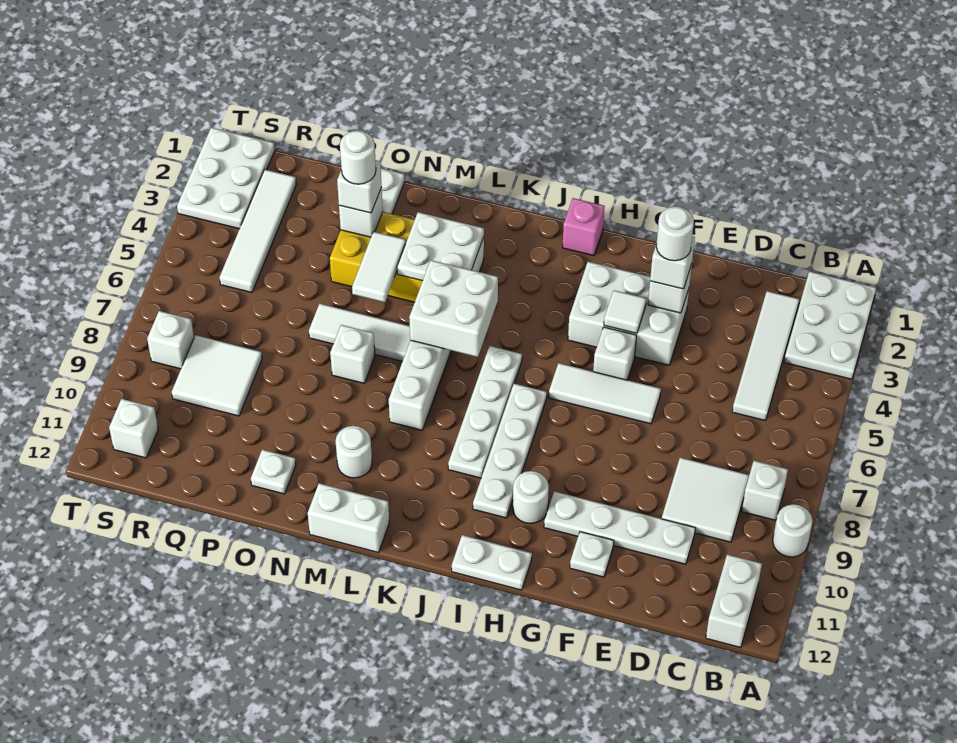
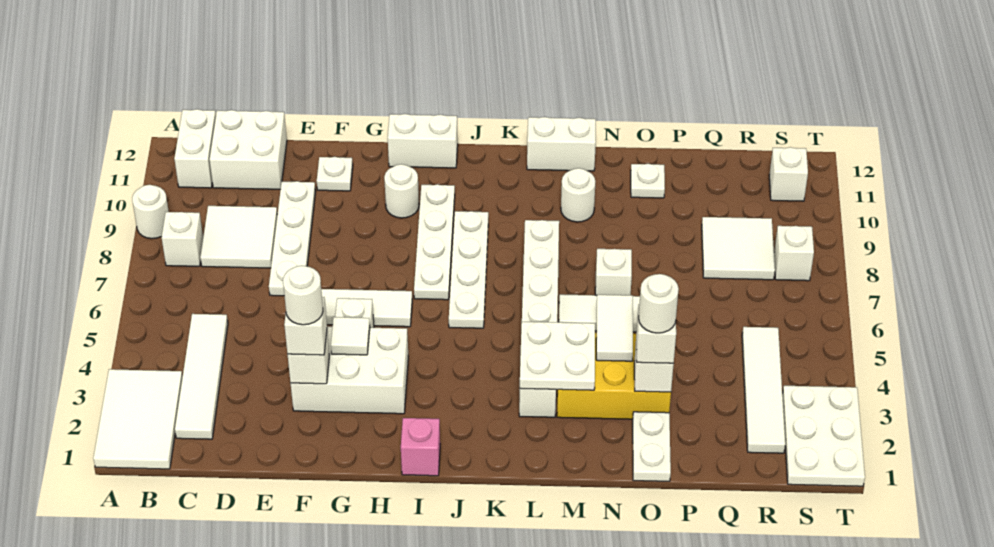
white 2x3 plate [784,271,876,379] -> white 2x3 tile [93,369,183,469]
white 1x4 plate [544,491,695,564] -> white 1x4 plate turned to [269,181,316,296]
white 1x2 plate [452,535,532,590] -> white 1x2 brick [388,114,458,168]
white 2x2 brick [409,260,498,357] -> white 2x2 brick moved to [210,110,287,189]

